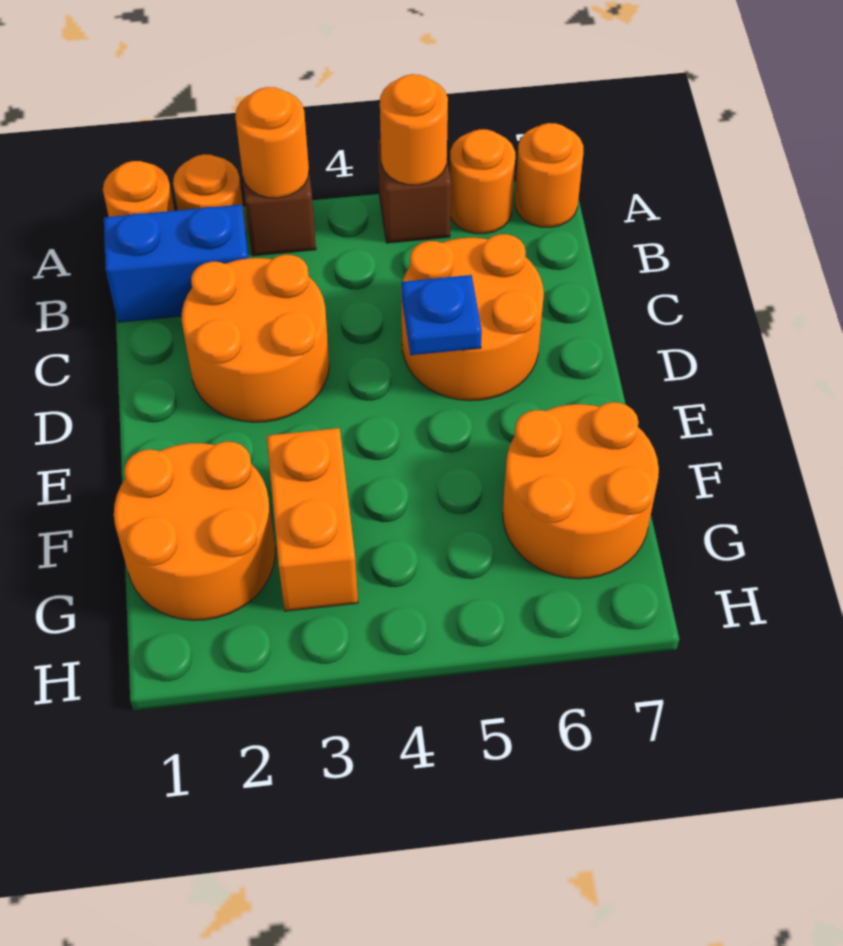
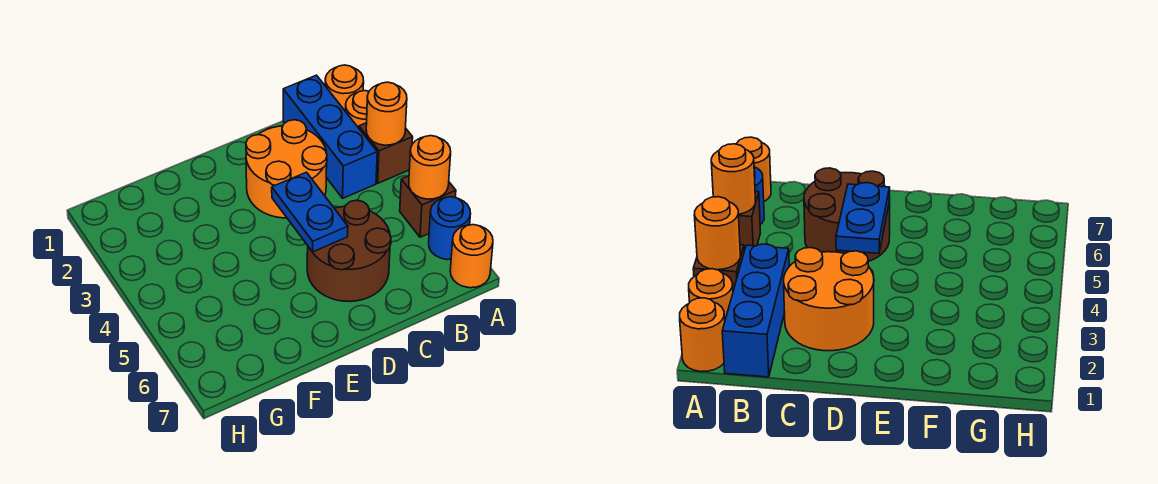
orange 1x1 round brick [450,129,515,234] -> blue 1x1 round brick [429,197,471,260]
blue 1x2 brick [104,205,249,322] -> blue 1x3 brick [283,75,377,198]
orange 2x2 round brick [401,234,544,401] -> brown 2x2 round brick [307,200,391,302]
blue 1x1 plate [401,275,482,355] -> blue 1x2 plate [272,172,348,252]
orange 2x2 round brick [114,442,275,620] -> none
orange 1x2 brick [267,428,358,611] -> none
orange 2x2 round brick [503,402,659,579] -> none

